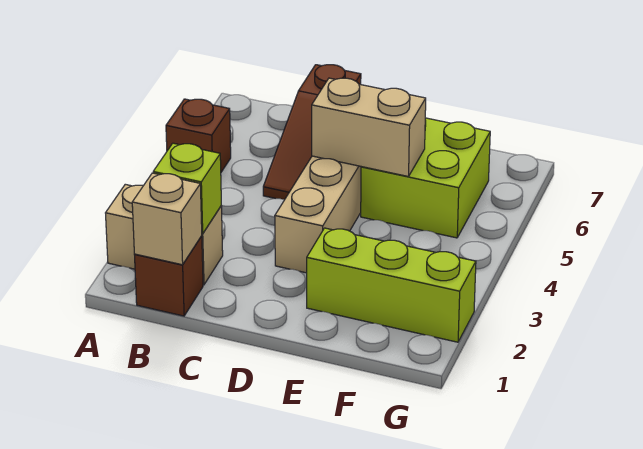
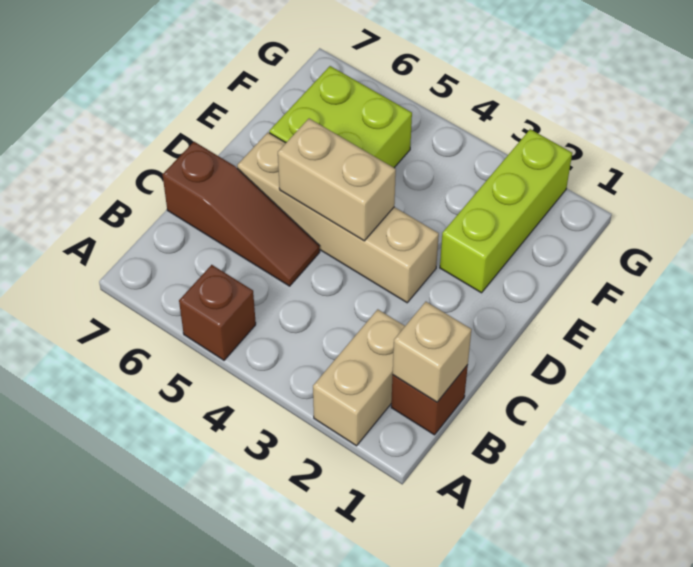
lime 1x1 brick [153,143,221,234] -> none
tan 1x2 brick [312,78,426,176] -> tan 1x2 brick turned to [278,119,396,241]

